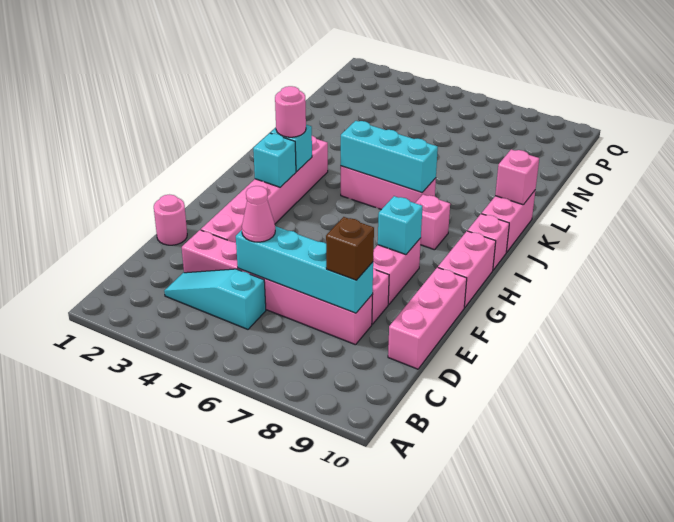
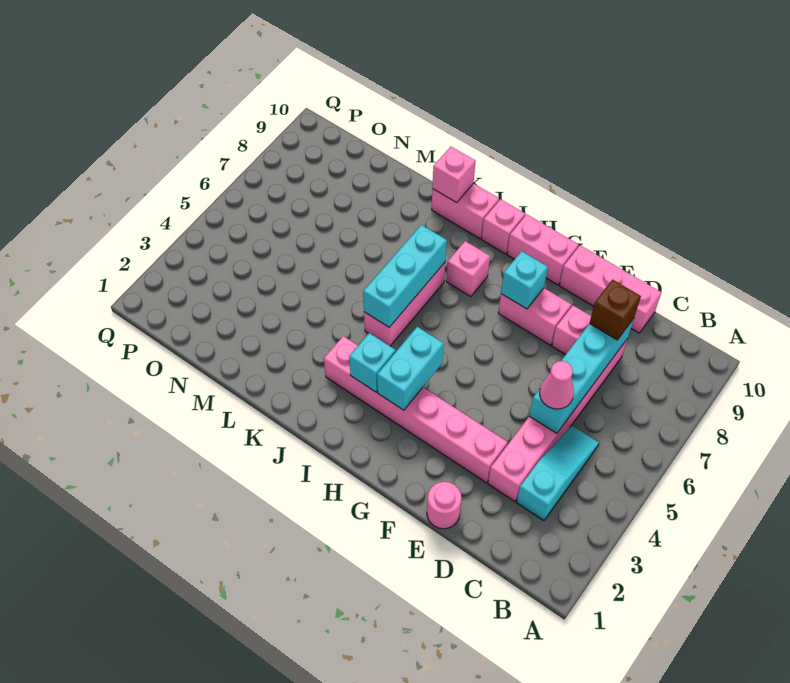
cyan 1x3 slope [164,269,266,329] -> cyan 1x3 slope turned to [517,426,599,521]
cyan 1x1 brick [253,133,296,187] -> cyan 1x2 brick [377,327,444,410]
pink 1x1 round brick [275,86,306,137] -> none

